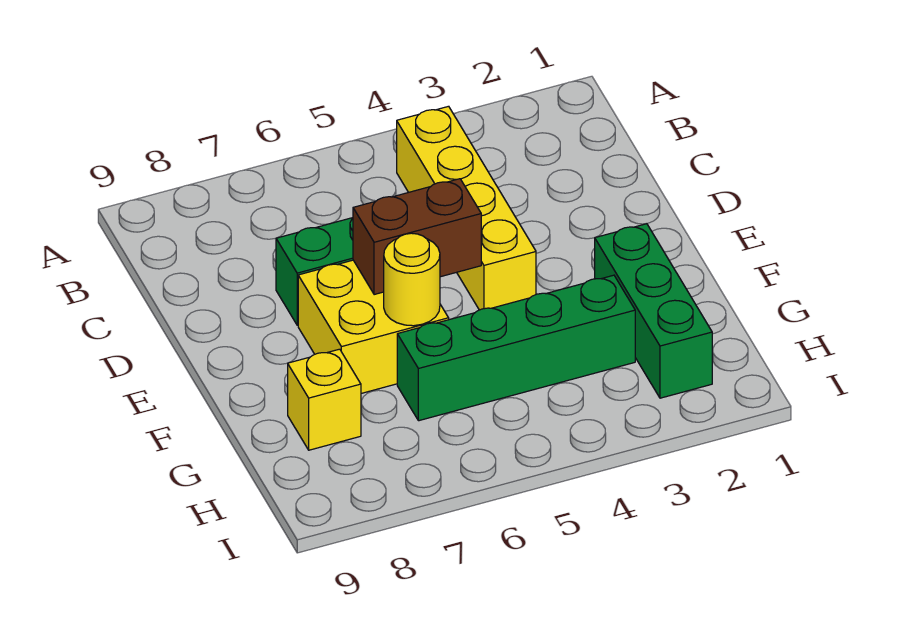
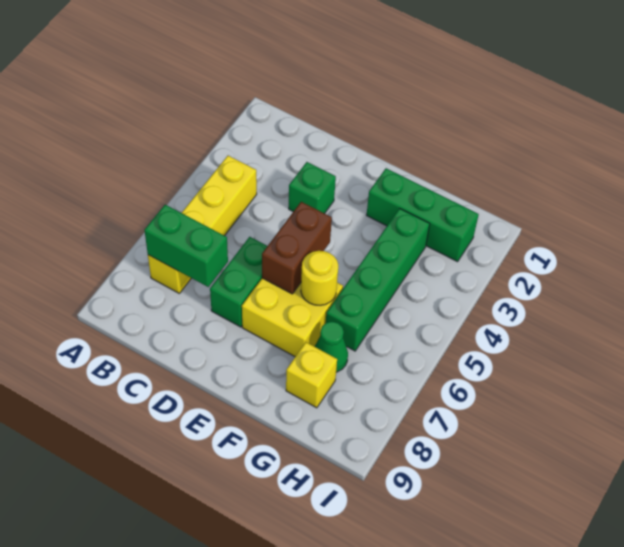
yellow 1x4 brick [397,106,536,310] -> yellow 1x4 brick turned to [148,156,257,293]
none -> green 1x2 brick [144,205,228,287]
none -> green 1x1 brick [289,162,336,214]
none -> green 1x1 cone [315,322,348,372]

